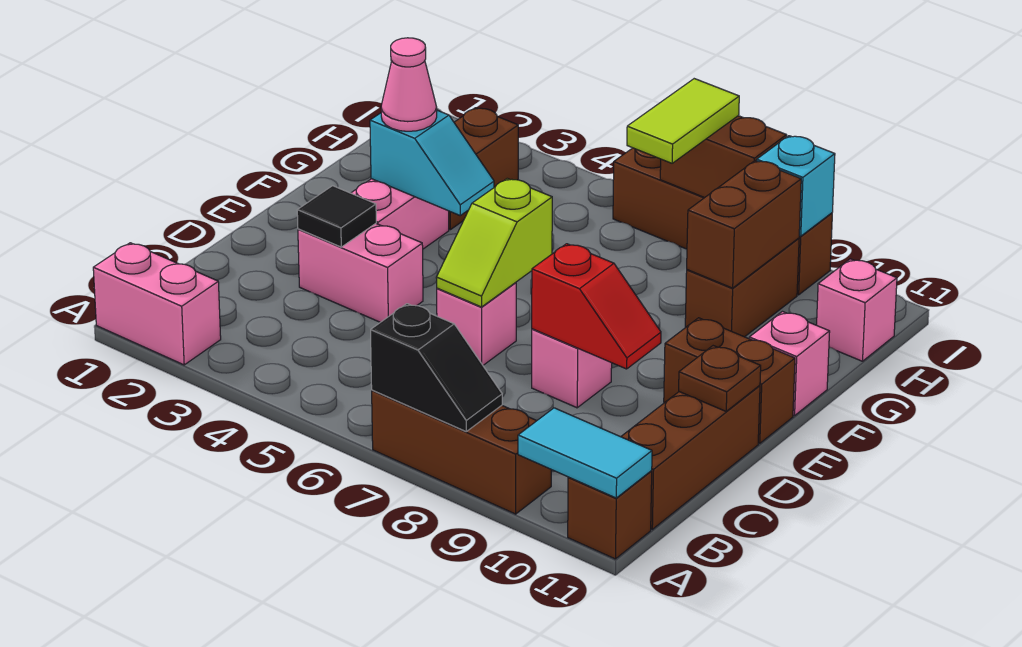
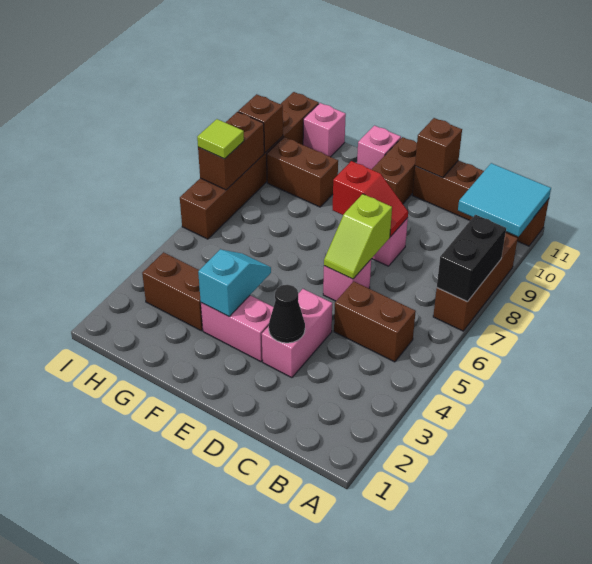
pink 1x2 brick [93,243,221,365] -> none
black 1x2 slope [371,304,502,431] -> black 1x2 brick [437,215,506,302]
cyan 1x2 tile [518,408,652,498] -> cyan 2x2 tile [458,163,551,237]
black 1x1 tile [297,186,376,247] -> black 1x1 cone [269,285,305,343]
lime 1x2 slope [436,178,552,307] -> lime 1x2 slope turned to [324,194,392,279]
red 1x2 slope [532,244,661,369] -> red 1x2 slope turned to [333,161,408,237]
brown 1x1 plate [679,346,761,411] -> brown 1x1 brick [415,118,462,178]
pink 1x1 cone [381,38,437,131] -> none
brown 1x2 brick [687,161,801,288] -> brown 1x2 brick moved to [334,282,416,362]
lime 1x2 tile [627,79,739,163] -> lime 1x1 tile [197,119,244,159]
brown 1x4 brick [613,148,832,295] -> brown 1x6 brick [180,92,319,239]
cyan 1x1 brick [757,136,835,236] -> brown 1x1 brick [238,94,283,153]

